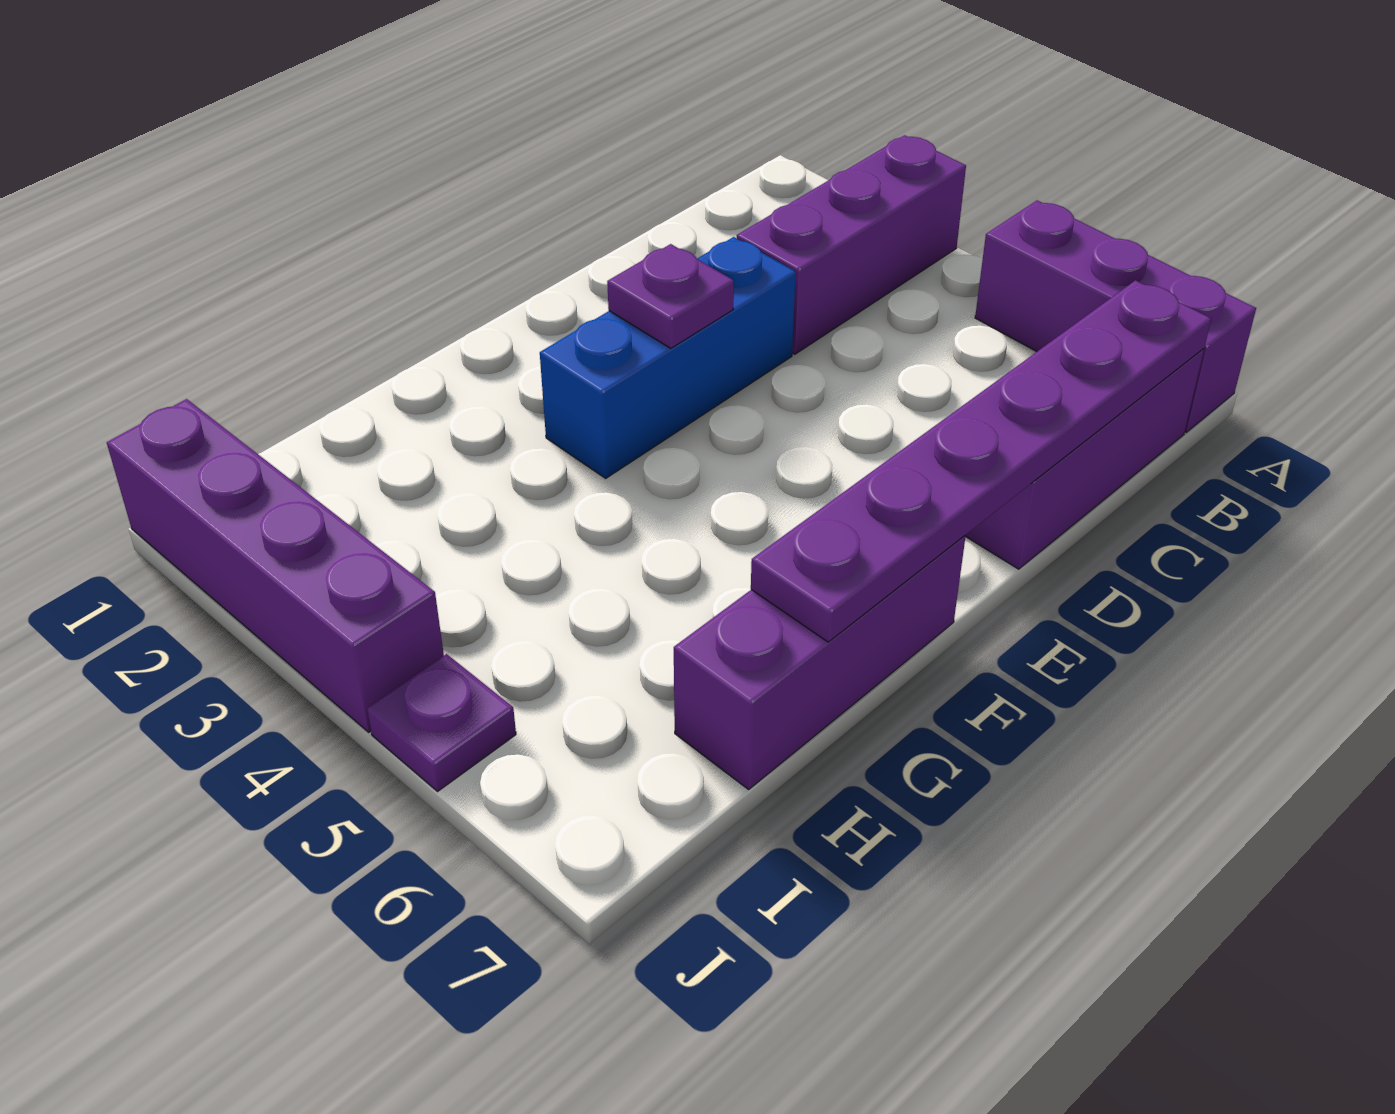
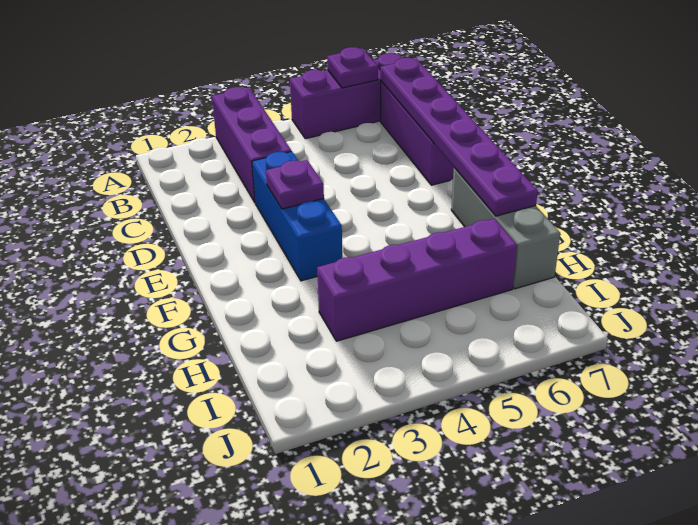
purple 1x3 brick [674,536,966,789] -> grey 1x3 brick [451,168,560,289]
purple 1x4 brick [107,399,444,732] -> purple 1x4 brick moved to [317,219,517,341]
purple 1x1 plate [367,654,516,791] -> purple 1x1 plate moved to [327,47,378,88]

